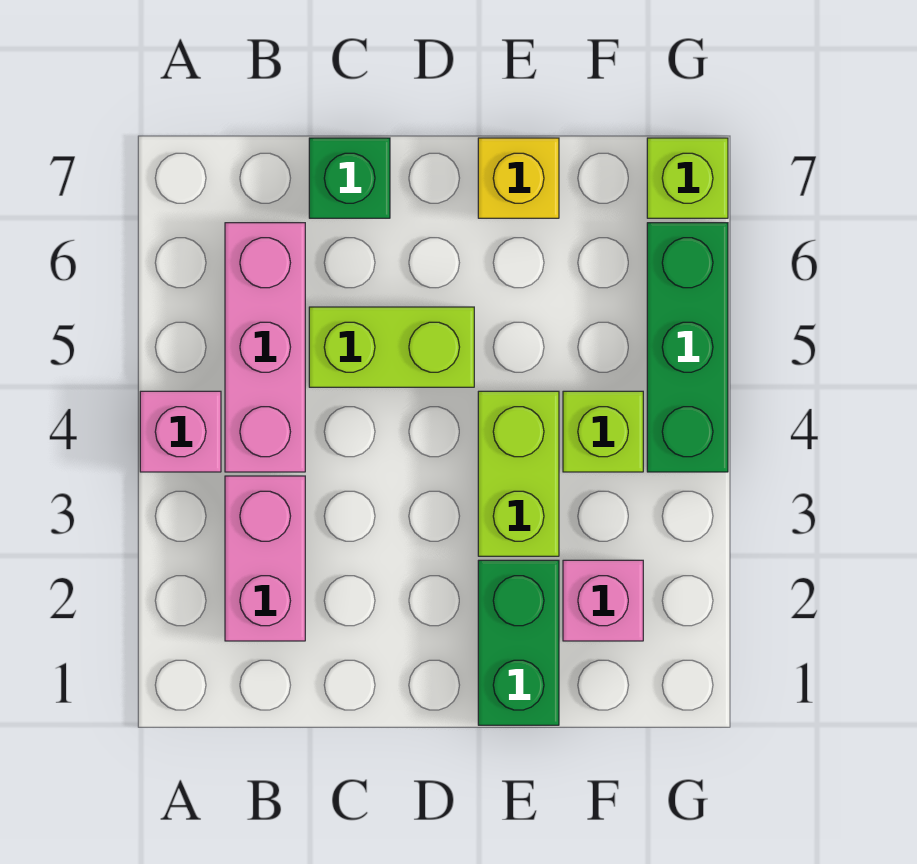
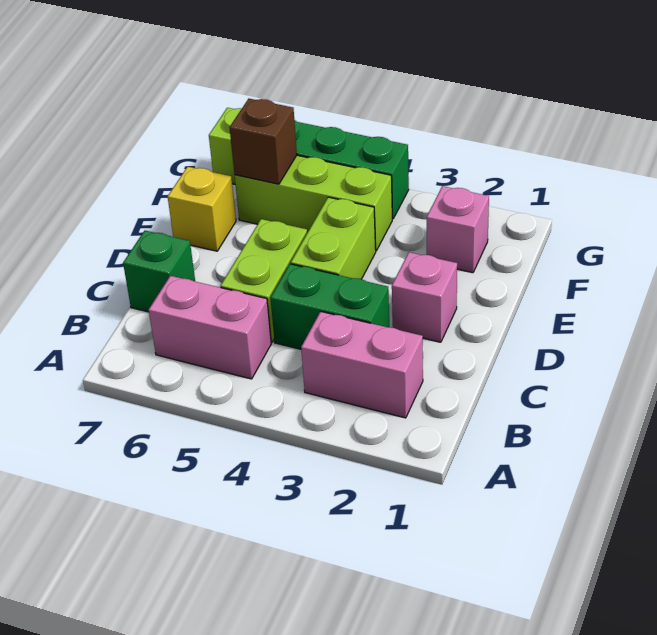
pink 1x1 brick [140,391,221,472] -> pink 1x1 brick moved to [392,252,457,342]
pink 1x3 brick [225,223,305,472] -> pink 1x2 brick [149,276,271,379]
green 1x2 brick [478,560,559,725] -> green 1x2 brick moved to [271,264,389,349]
lime 1x2 brick [478,391,559,556] -> lime 1x2 brick turned to [291,197,376,279]
lime 1x1 brick [563,391,643,472] -> lime 1x3 brick [235,155,392,251]
none -> brown 1x1 brick [229,99,297,184]

